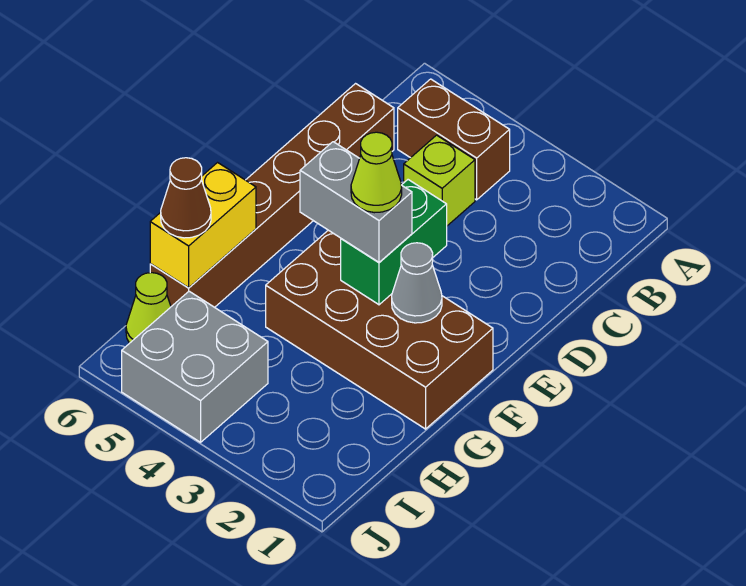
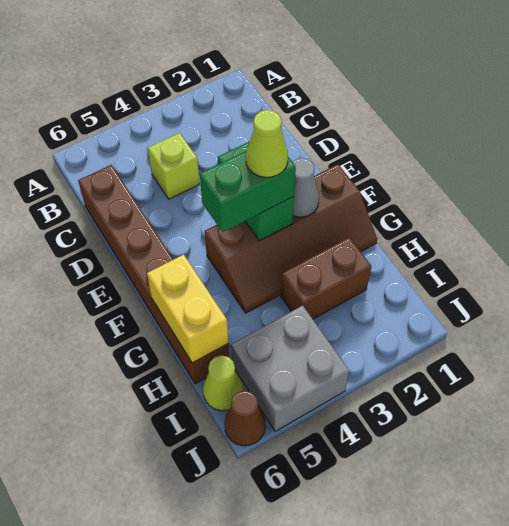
brown 1x2 brick [398,79,510,200] -> brown 1x2 brick moved to [281,237,371,319]
brown 2x4 brick [266,230,493,429] -> brown 2x4 slope [205,164,377,313]
grey 1x2 brick [300,142,412,262] -> green 1x2 brick [200,151,296,232]
brown 1x1 cone [161,158,211,238] -> brown 1x1 cone moved to [224,391,266,446]

